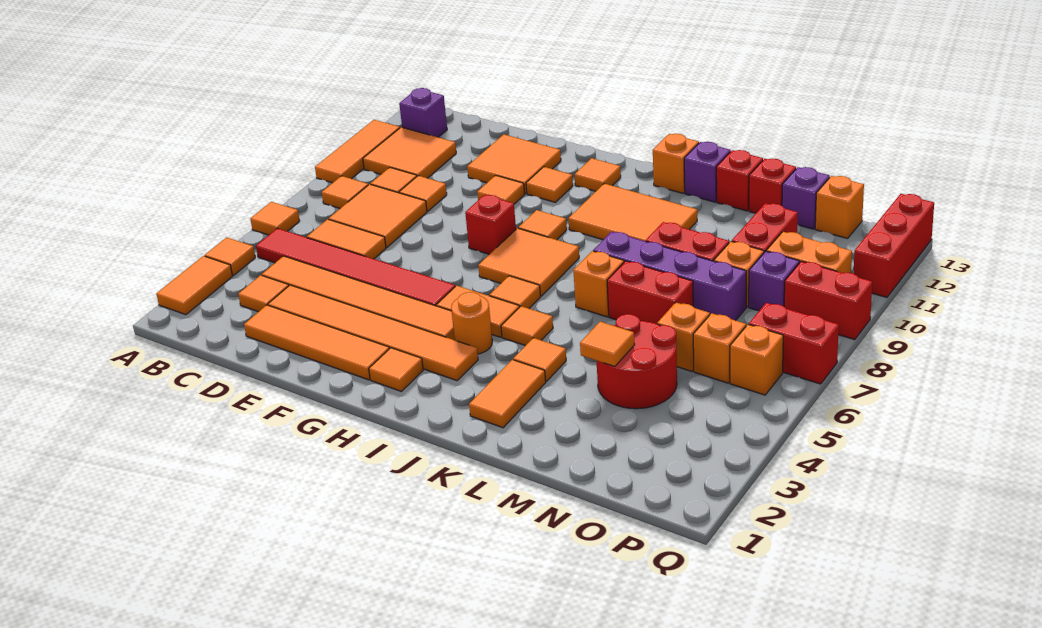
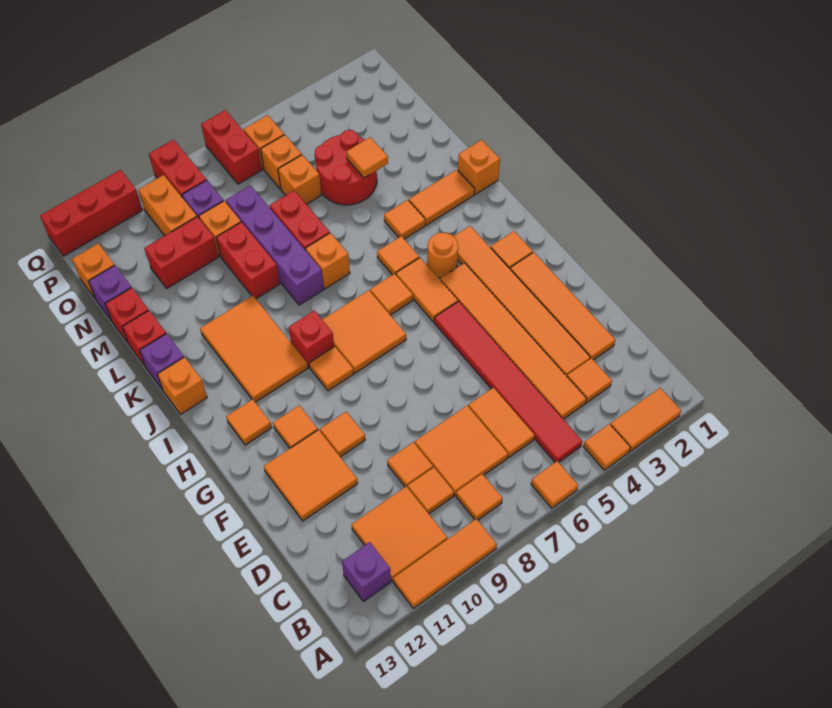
red 1x1 brick [465,195,516,254] -> red 1x1 brick moved to [289,311,334,367]
none -> orange 1x1 brick [458,140,500,194]

